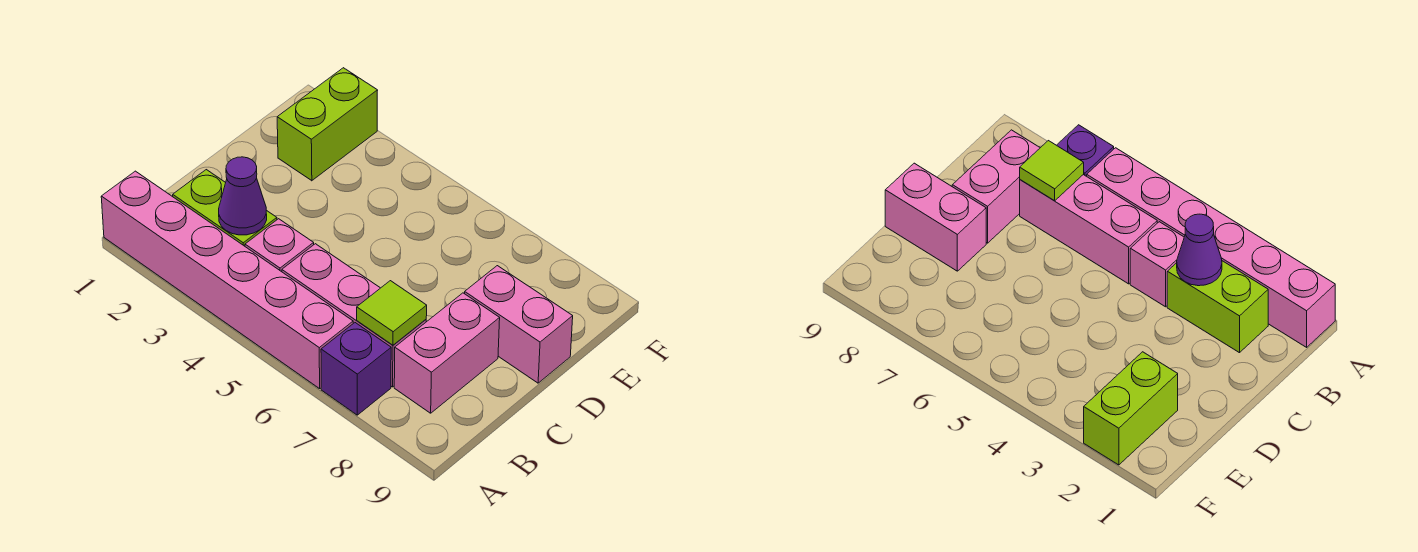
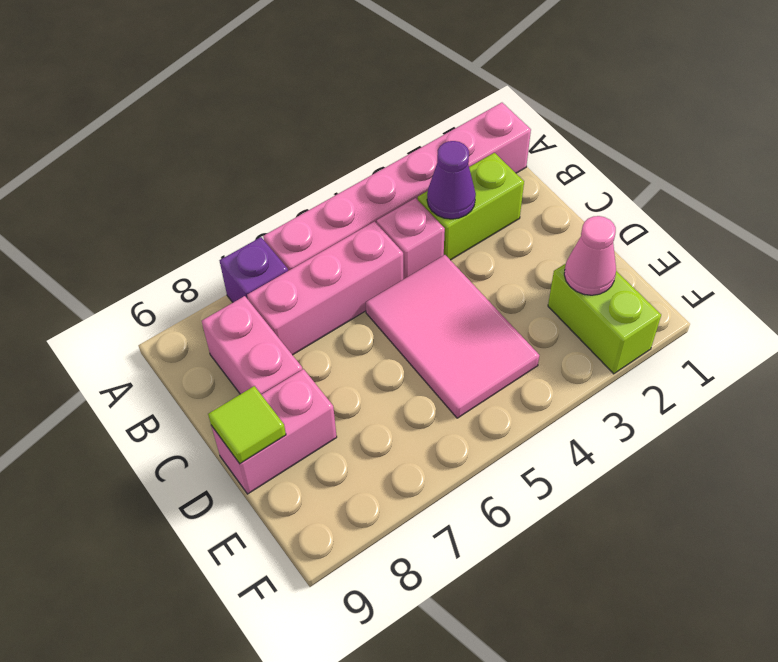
lime 1x1 tile [357,281,427,345] -> lime 1x1 tile moved to [208,386,286,464]
none -> pink 2x3 tile [366,255,540,418]
none -> pink 1x1 cone [564,216,616,295]

